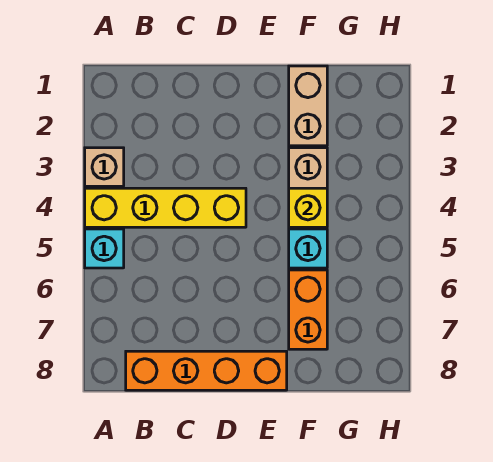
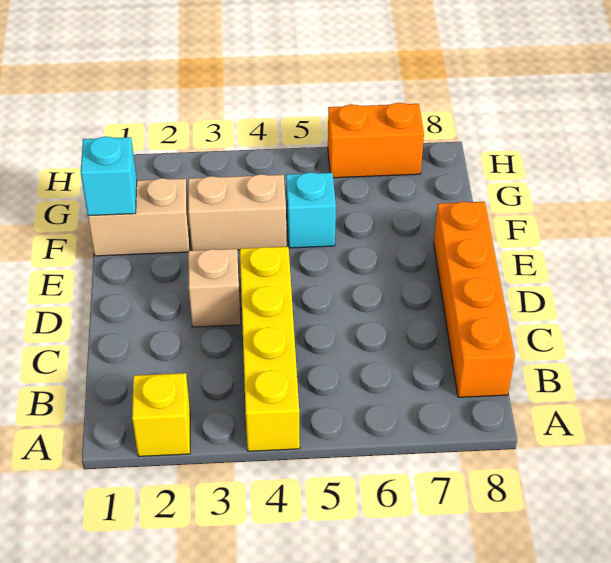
tan 1x1 brick [85,148,124,186] -> tan 1x1 brick moved to [188,249,241,327]
cyan 1x1 brick [85,229,124,268] -> cyan 1x1 brick moved to [81,136,137,216]
yellow 1x1 brick [289,188,327,227] -> yellow 1x1 brick moved to [132,373,190,456]
orange 1x2 brick [289,270,327,349] -> orange 1x2 brick moved to [328,103,424,178]

